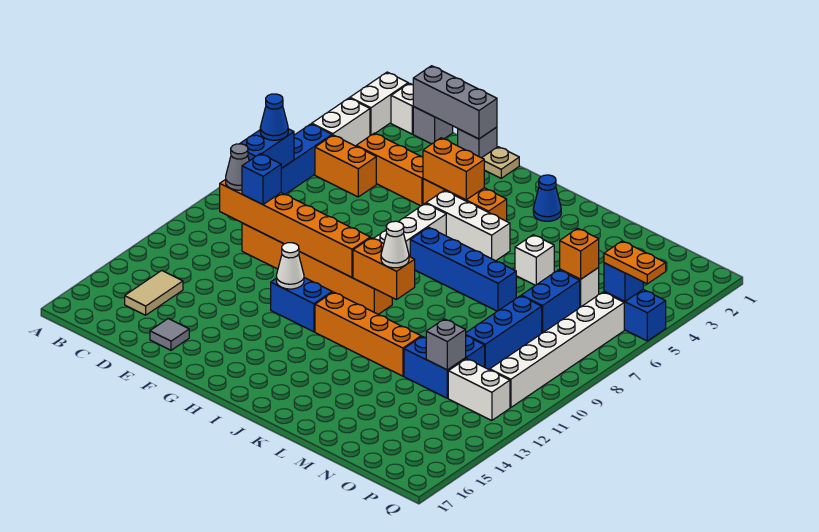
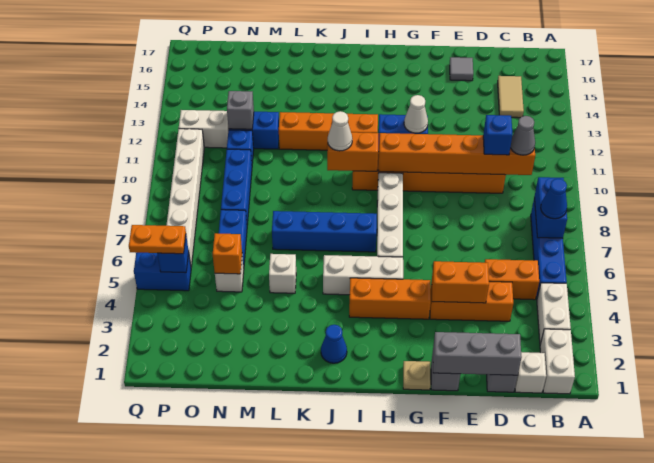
orange 1x2 brick [423,138,484,200] -> orange 1x2 brick moved to [432,261,489,303]

